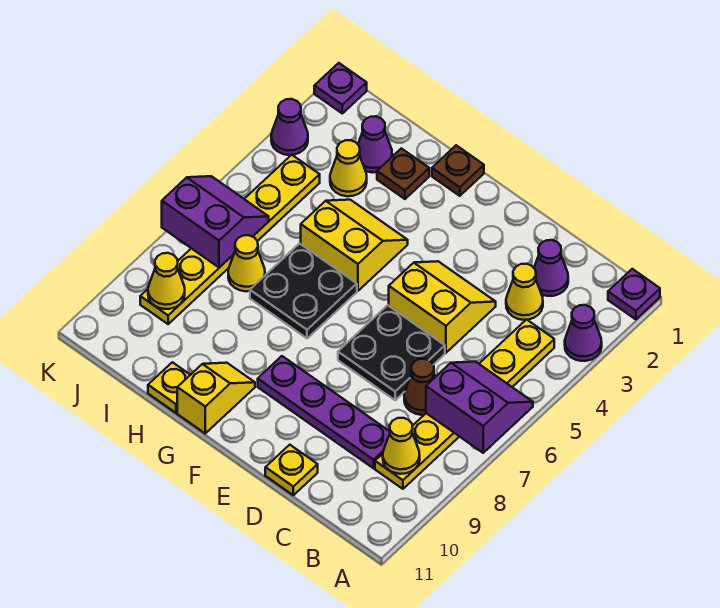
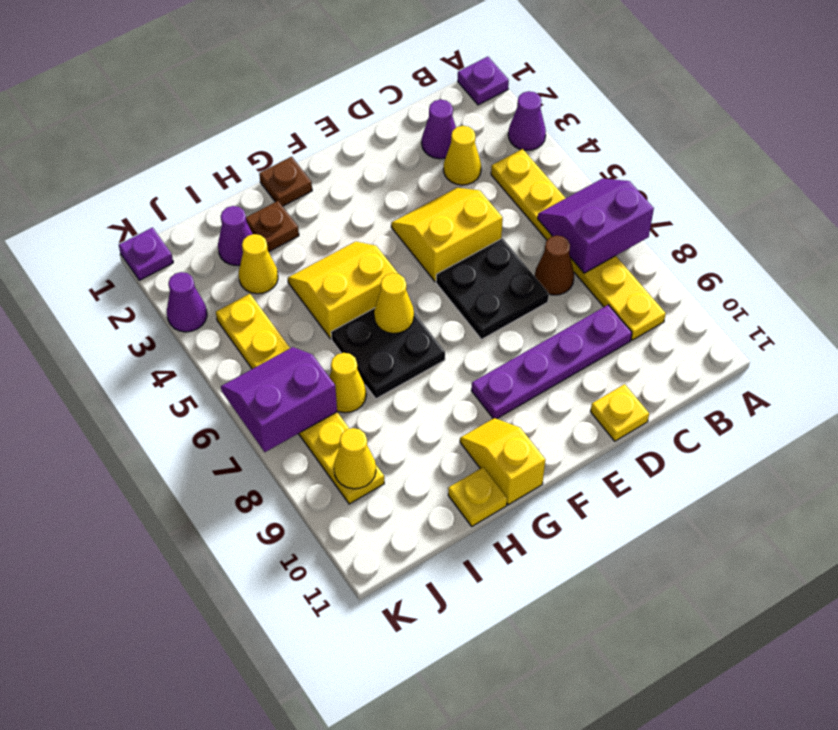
yellow 1x1 cone [383,418,420,474] -> yellow 1x1 cone moved to [374,273,414,334]

